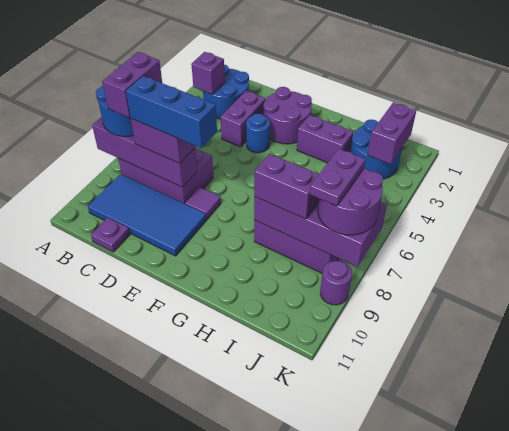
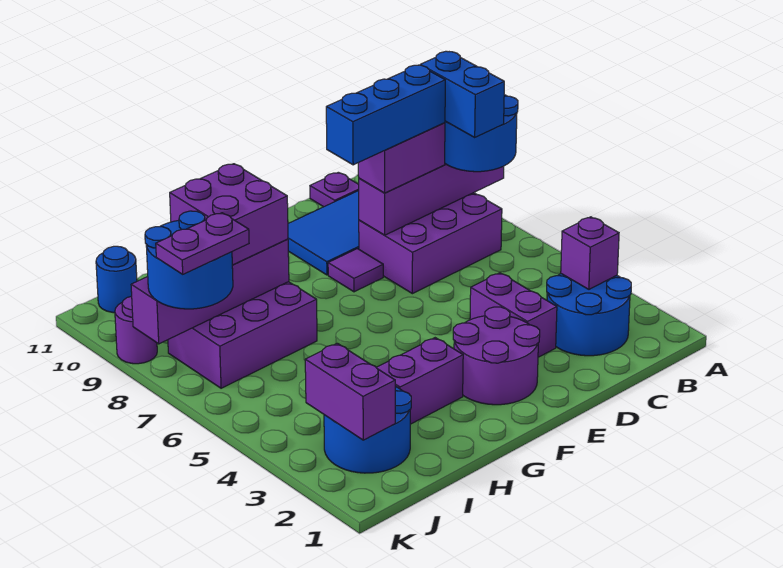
purple 1x2 brick [102,52,162,117] -> blue 1x2 brick [421,51,504,137]
blue 1x1 round brick [246,114,270,153] -> blue 1x1 round brick moved to [96,246,137,313]
purple 2x4 brick [254,197,387,267] -> purple 1x4 brick [131,239,289,344]
purple 1x2 brick [254,154,319,219] -> purple 2x2 brick [170,164,288,265]
purple 2x2 round brick [318,168,383,235] -> blue 2x2 round brick [145,211,233,309]
purple 1x2 plate [310,149,365,206] -> purple 1x2 plate turned to [156,213,249,274]

